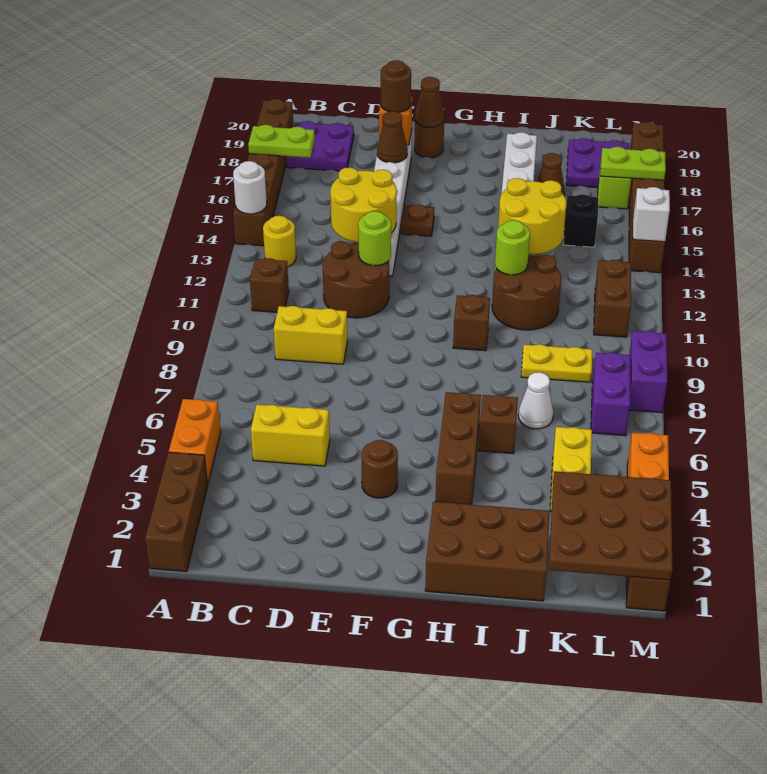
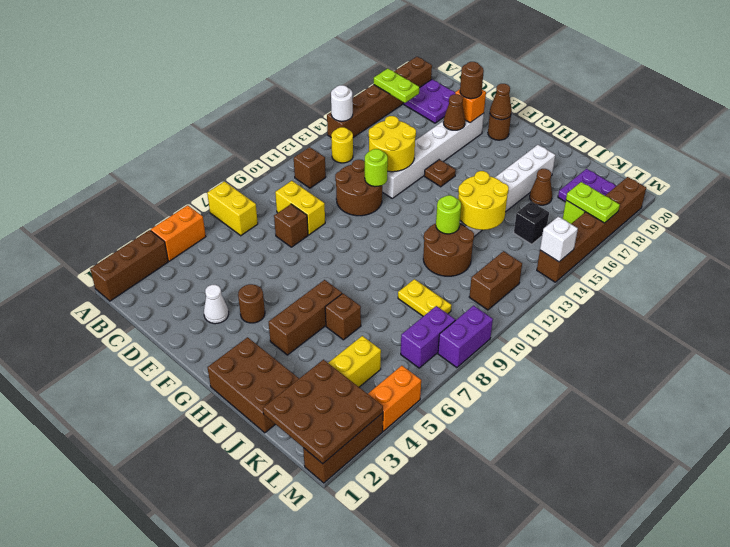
yellow 1x2 brick [251,404,330,466] -> yellow 1x2 brick moved to [207,182,258,236]
brown 1x1 brick [453,295,490,351] -> brown 1x1 brick moved to [274,204,308,247]
white 1x1 cone [518,372,553,429] -> white 1x1 cone moved to [204,285,229,324]

